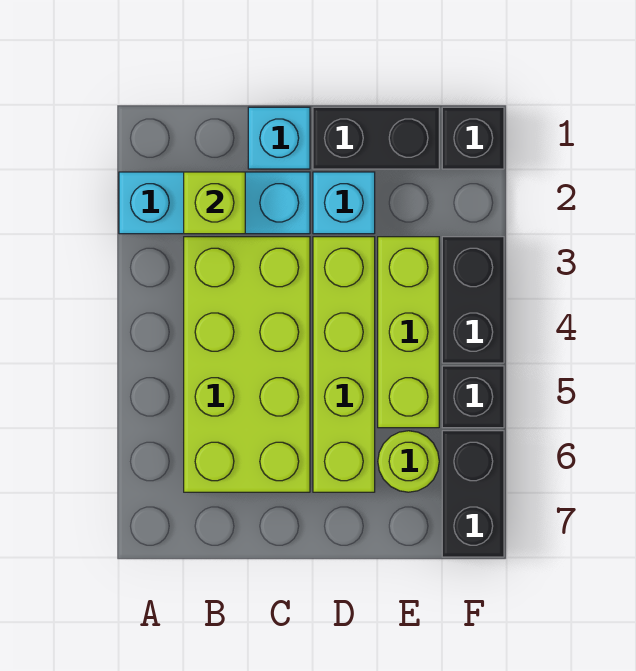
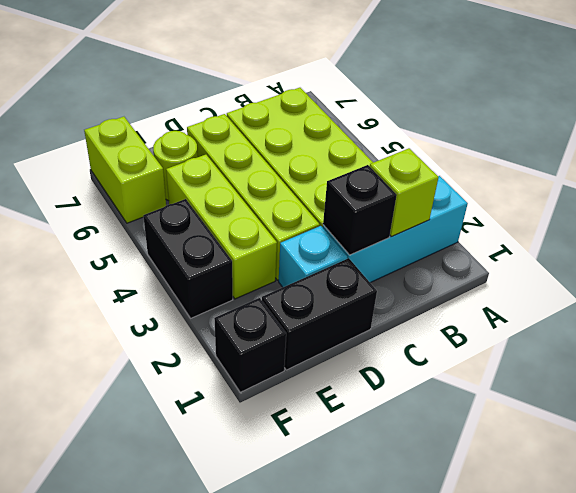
cyan 1x1 brick [248,107,310,169] -> none
black 1x1 brick [442,366,504,428] -> black 1x1 brick moved to [323,165,397,255]
black 1x2 brick [442,431,504,557] -> lime 1x2 brick [84,117,166,223]

